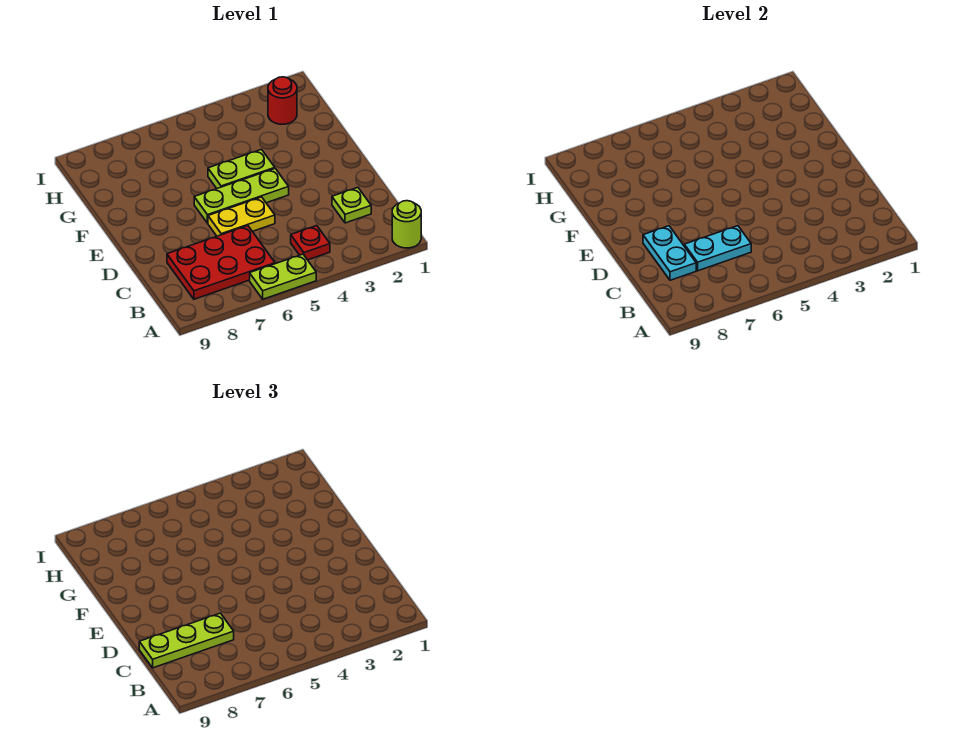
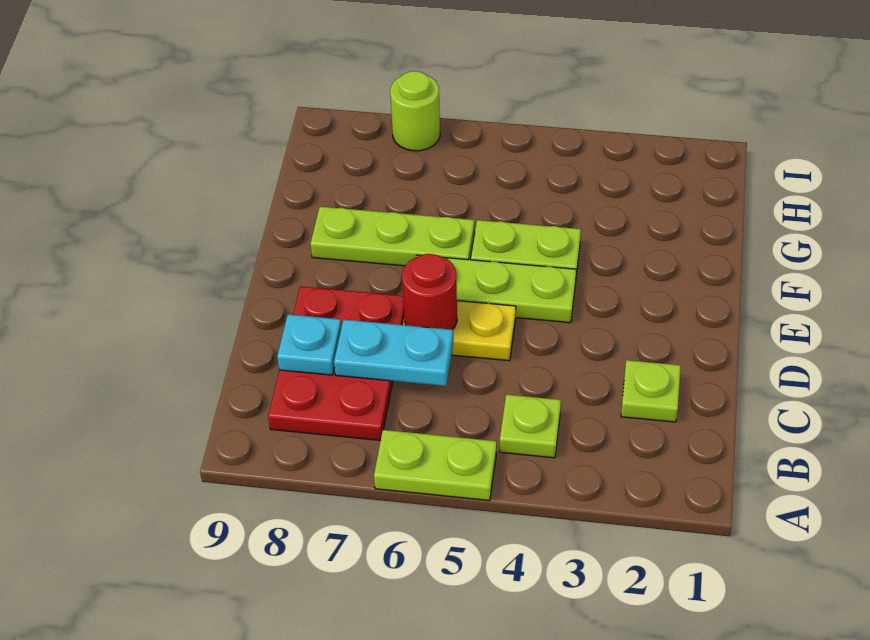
lime 1x1 round brick [392,201,421,248] -> lime 1x1 round brick moved to [390,71,440,151]
red 1x1 plate [291,226,330,260] -> lime 1x1 plate [500,395,561,458]
red 2x3 plate [167,226,275,299] -> red 2x3 plate turned to [268,286,404,440]
lime 1x3 plate [139,613,234,668] -> lime 1x3 plate moved to [310,207,475,266]
cyan 1x2 plate [643,226,696,280] -> cyan 1x1 plate [277,314,341,375]
red 1x1 round brick [268,77,297,124] -> red 1x1 round brick moved to [402,254,457,330]

